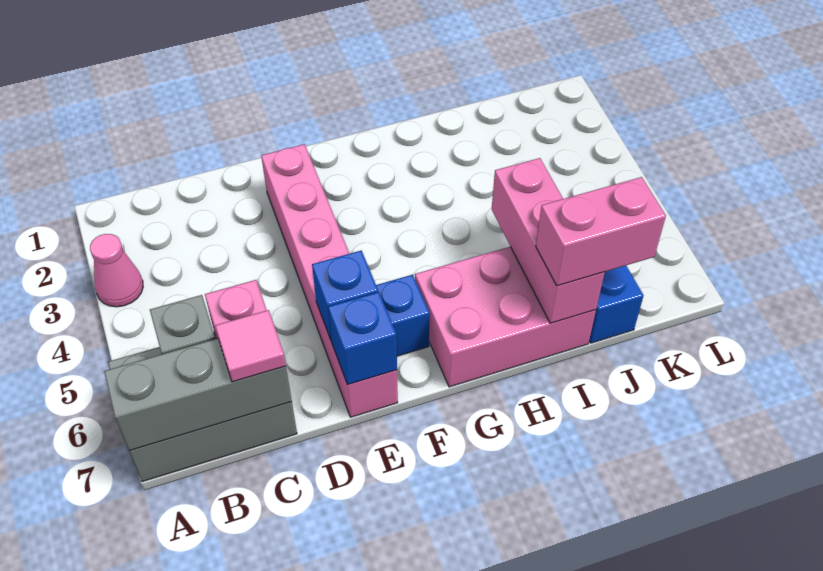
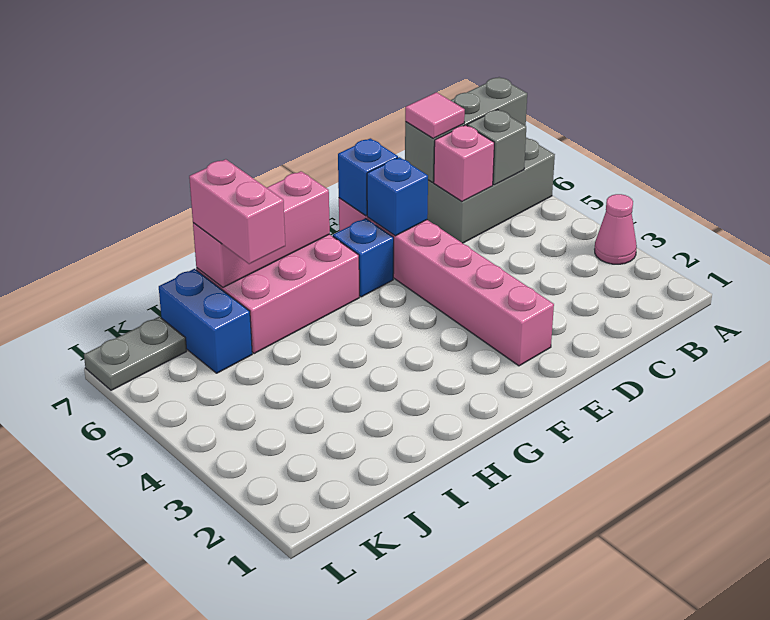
pink 1x3 brick [492,158,605,323] -> pink 1x3 brick turned to [193,171,330,287]
pink 1x2 brick [536,177,666,286] -> pink 1x2 brick turned to [189,159,285,264]
none -> grey 1x2 plate [84,317,187,390]

